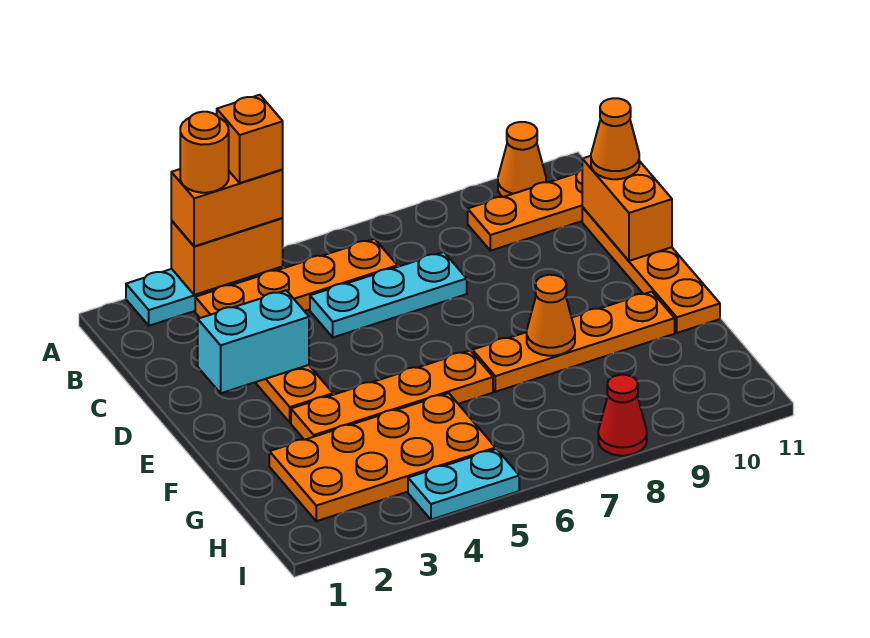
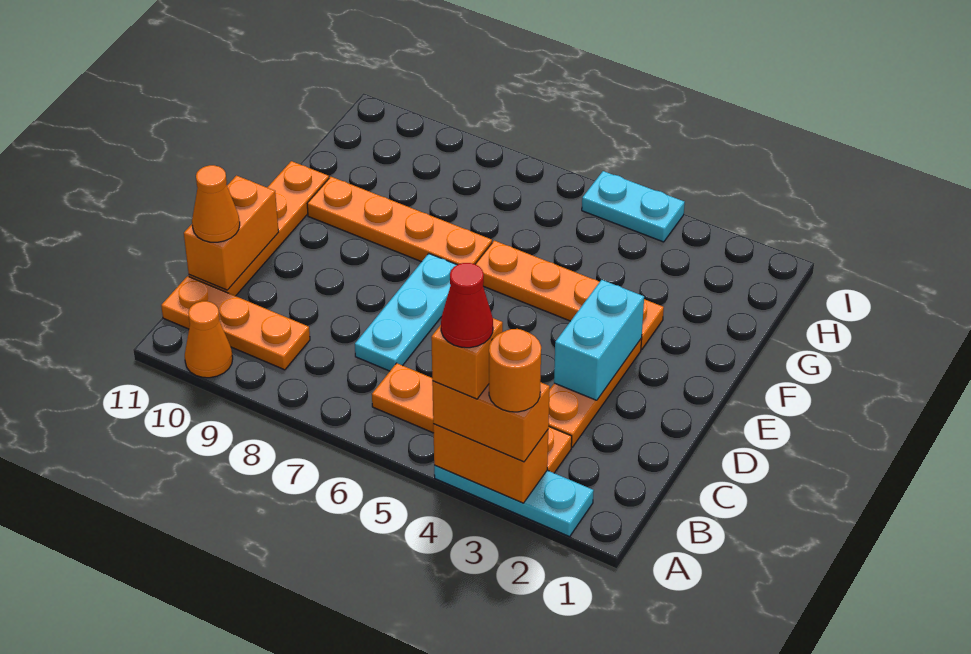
cyan 1x3 plate [310,252,467,337] -> cyan 1x3 plate turned to [355,254,457,371]
cyan 1x2 brick [198,290,309,393] -> cyan 1x2 brick turned to [554,280,644,400]
orange 1x1 cone [527,275,575,356] -> none
orange 2x4 plate [269,393,496,521] -> none
red 1x1 cone [598,375,647,456] -> red 1x1 cone moved to [441,263,493,348]

